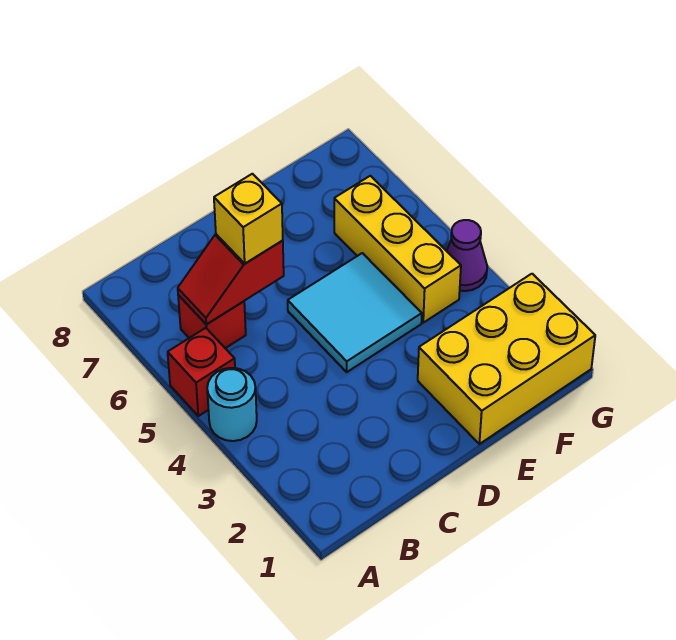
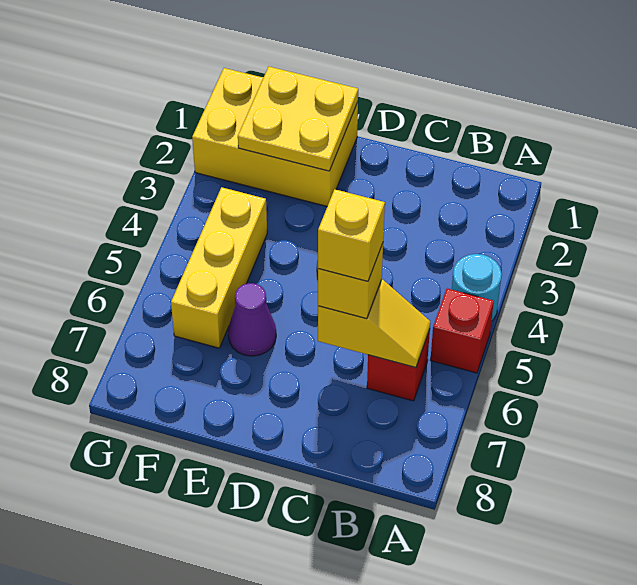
red 1x2 slope [178,234,284,324] -> yellow 1x2 slope [318,279,430,368]
none -> yellow 1x1 brick [318,189,385,281]
cyan 2x2 tile [288,253,422,372] -> none
none -> yellow 2x2 plate [238,67,358,171]
purple 1x1 cone [447,220,487,291] -> purple 1x1 cone moved to [228,283,276,356]

